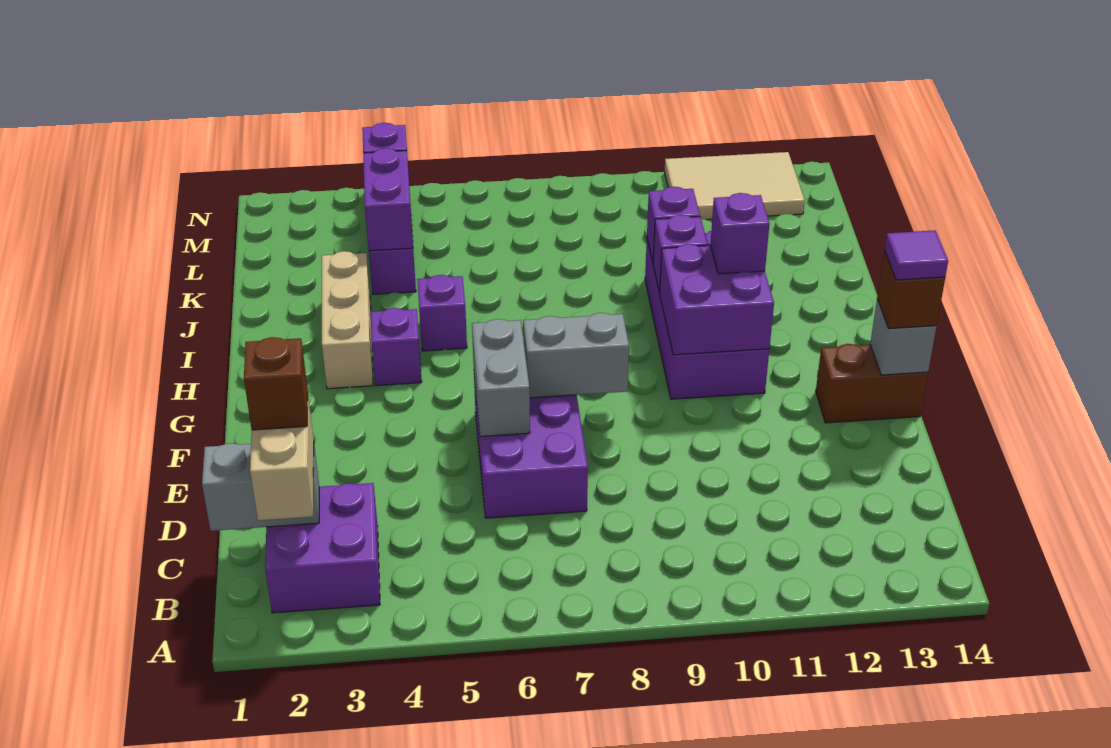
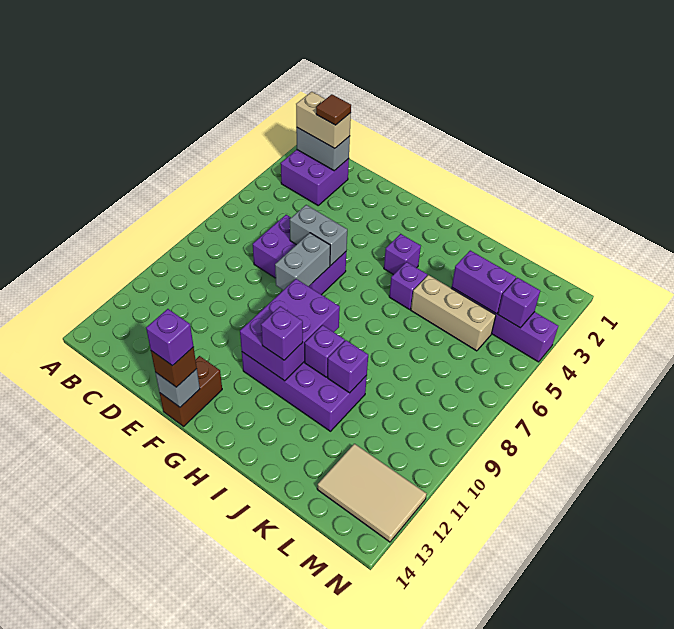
grey 1x2 brick [202,443,319,531] -> grey 1x2 brick turned to [296,127,350,171]
brown 1x1 brick [244,337,308,430] -> brown 1x1 tile [316,94,351,125]
purple 1x1 tile [884,230,948,280] -> purple 1x1 brick [146,309,194,366]
purple 2x2 brick [659,244,774,355] -> purple 2x3 brick [240,279,340,381]
tan 1x3 brick [322,251,373,389] -> tan 1x3 brick moved to [411,275,496,351]
tan 2x3 tile [665,152,805,220] -> tan 2x3 tile turned to [317,444,427,542]

